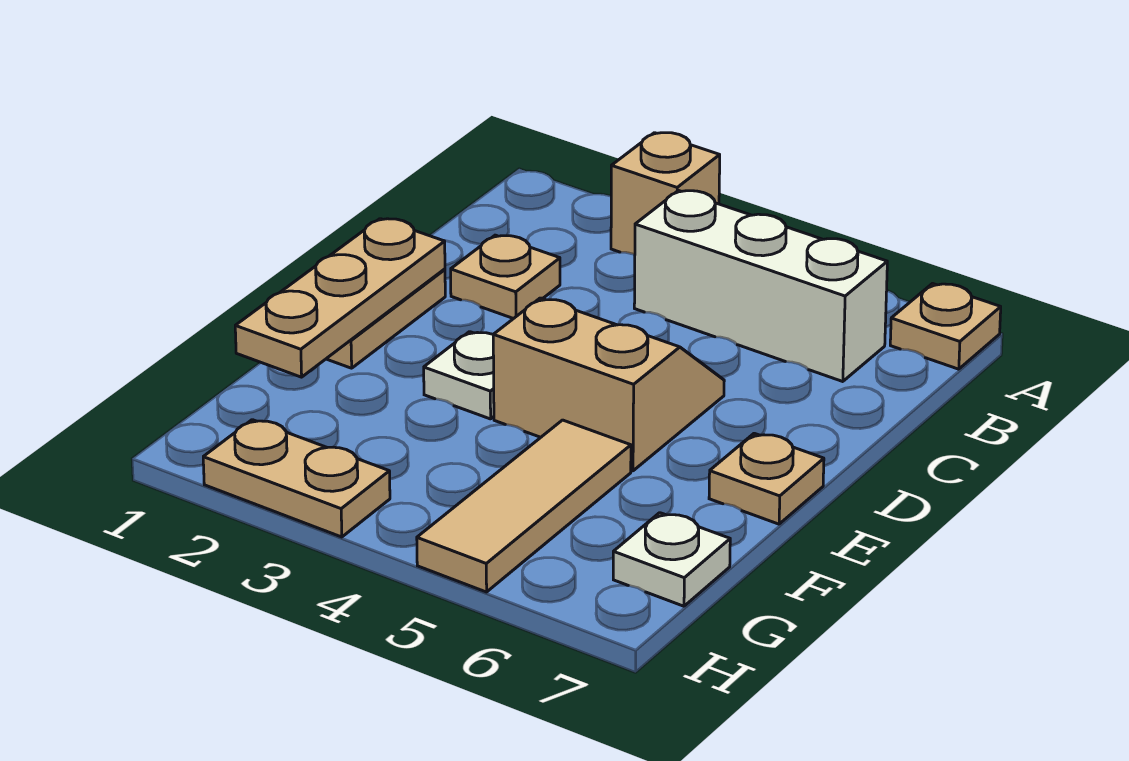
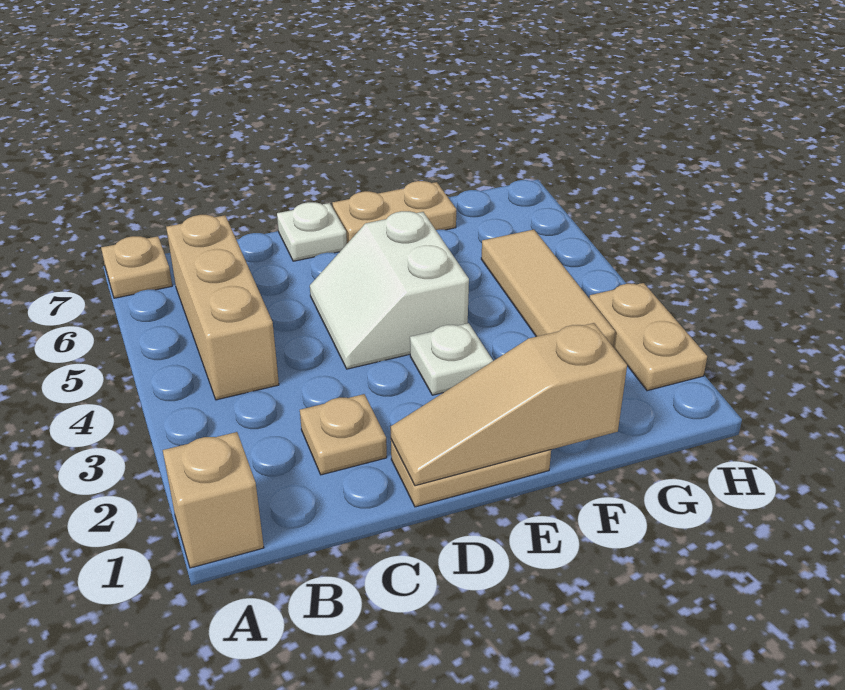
tan 1x1 brick [611,133,720,255] -> tan 1x1 brick moved to [163,432,264,568]
white 1x3 brick [634,191,887,382] -> tan 1x3 brick [166,215,279,400]
tan 1x3 plate [235,219,445,377] -> tan 1x3 slope [391,323,627,486]
tan 2x2 slope [493,298,724,471] -> white 2x2 slope [310,211,469,369]
tan 1x1 plate [709,433,824,524] -> tan 1x2 plate [332,181,456,243]
tan 1x3 tile [417,420,631,592] -> tan 1x3 tile turned to [481,230,615,346]
white 1x1 plate [613,513,730,606] -> white 1x1 plate moved to [277,202,347,261]

